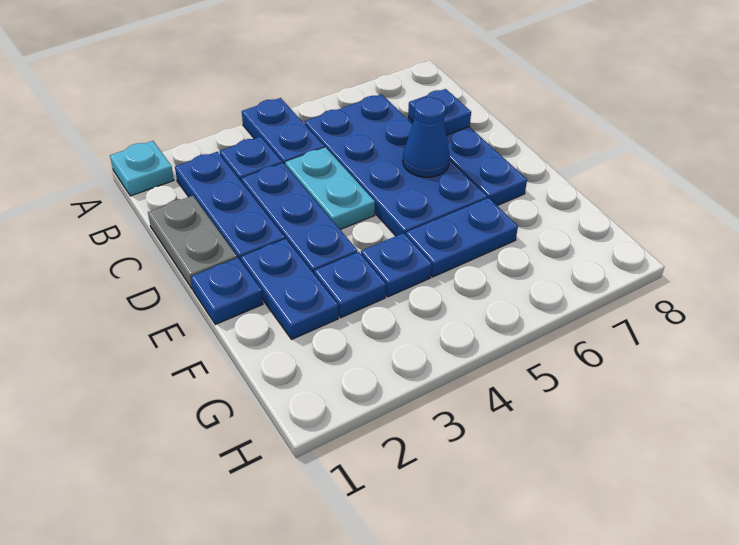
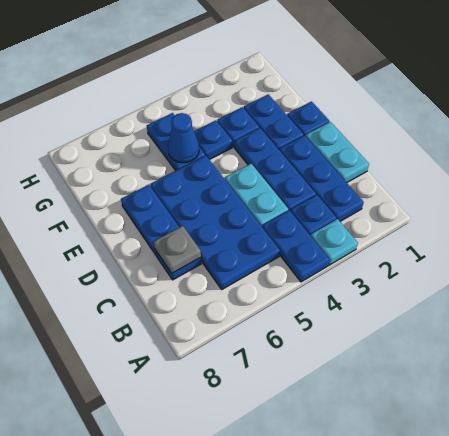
cyan 1x1 plate [110,141,174,196] -> cyan 1x1 plate moved to [311,219,358,265]
grey 1x2 plate [148,196,237,289] -> cyan 1x2 plate [306,122,369,182]
blue 1x1 plate [408,89,471,135] -> grey 1x1 plate [154,226,201,273]
blue 1x1 cone [403,97,450,177] -> blue 1x1 cone moved to [168,113,199,163]
blue 1x2 plate [406,198,518,277] -> blue 1x2 plate turned to [147,113,205,171]

